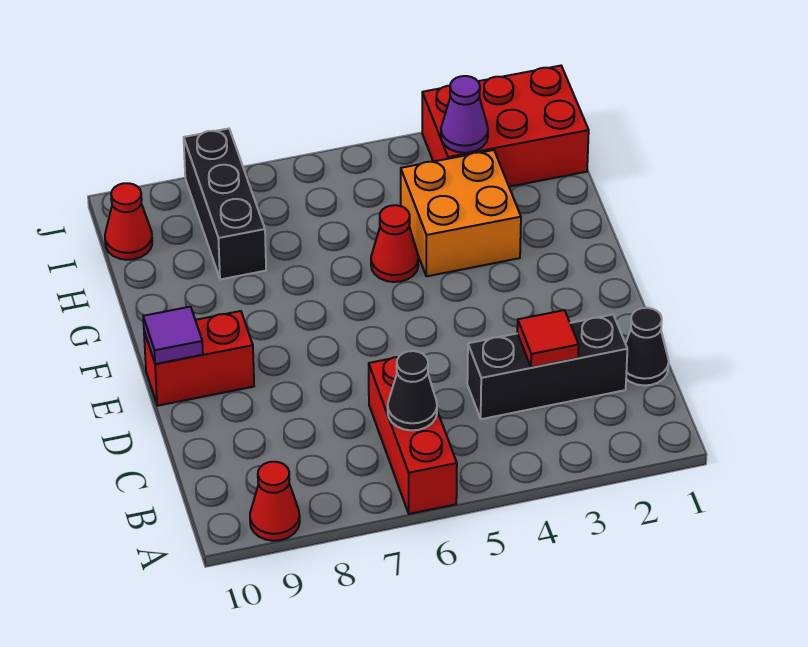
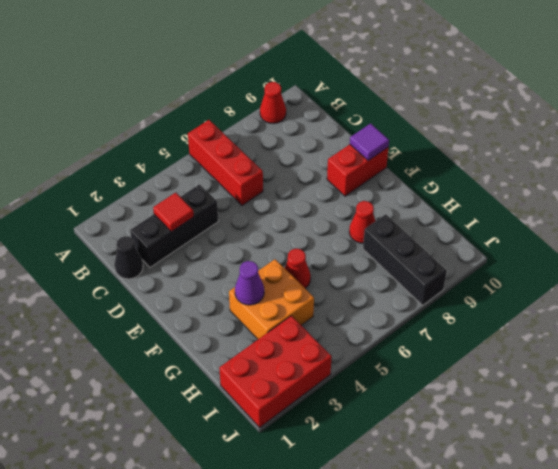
black 1x1 cone [388,351,437,430] -> none
purple 1x1 cone [441,76,488,153] -> purple 1x1 cone moved to [235,261,264,305]
red 1x1 cone [105,183,152,260] -> red 1x1 cone moved to [349,201,375,243]

